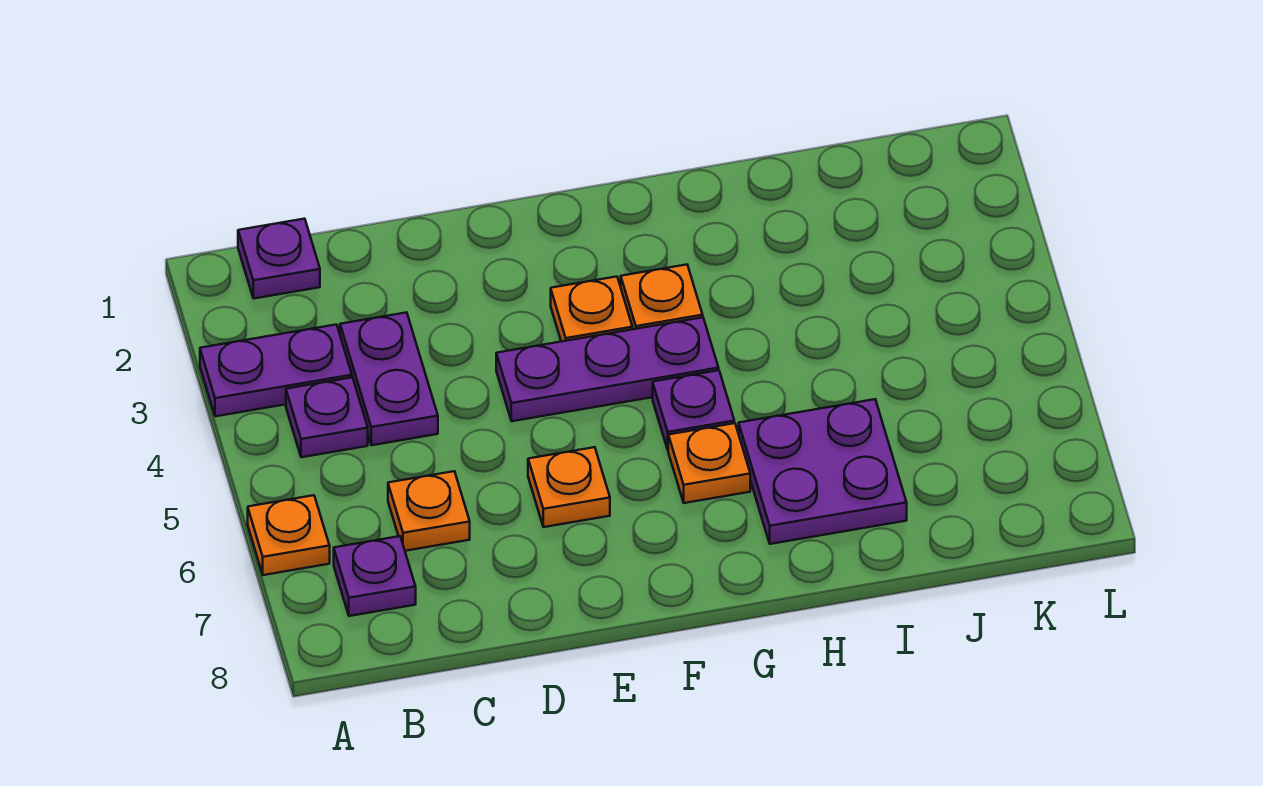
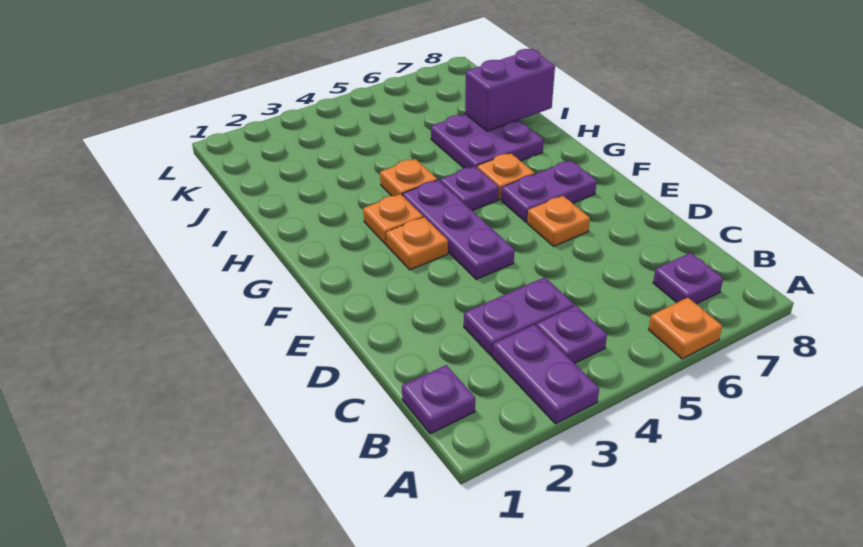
orange 1x1 plate [388,471,470,551] -> orange 1x1 plate moved to [380,159,437,196]
none -> purple 1x2 plate [501,160,597,222]
none -> purple 1x2 brick [465,49,555,131]

